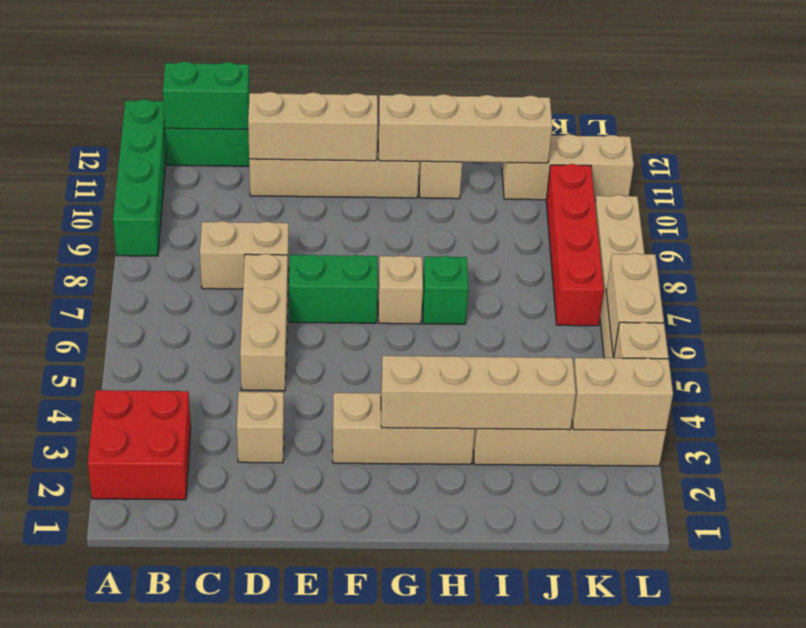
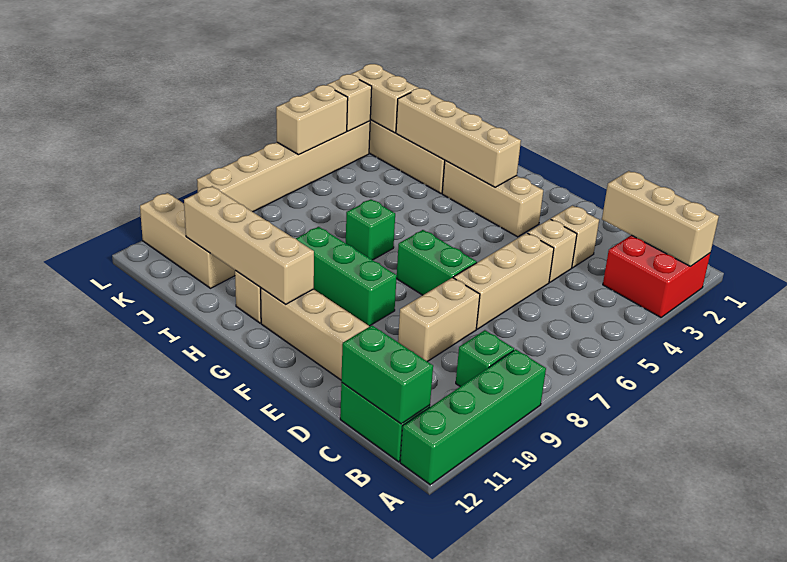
none -> green 1x1 brick [456,330,514,387]
tan 1x2 brick [200,221,289,289] -> tan 1x2 brick turned to [398,278,480,362]
tan 1x3 brick [248,92,378,161] -> tan 1x3 brick moved to [602,171,719,266]
none -> green 1x3 brick [296,227,397,326]
tan 1x1 brick [378,255,423,324] -> tan 1x1 brick moved to [528,219,577,282]
red 1x4 brick [546,164,604,326] -> none

